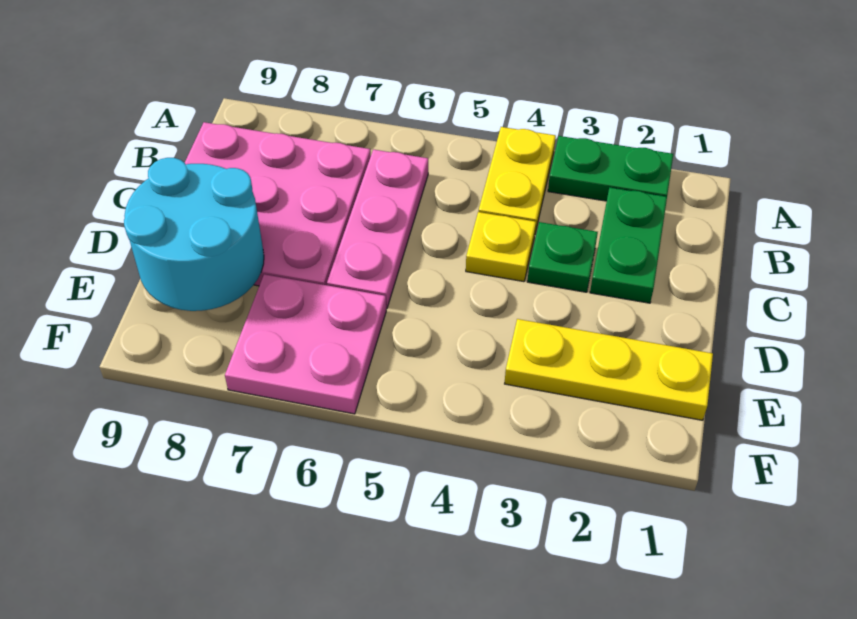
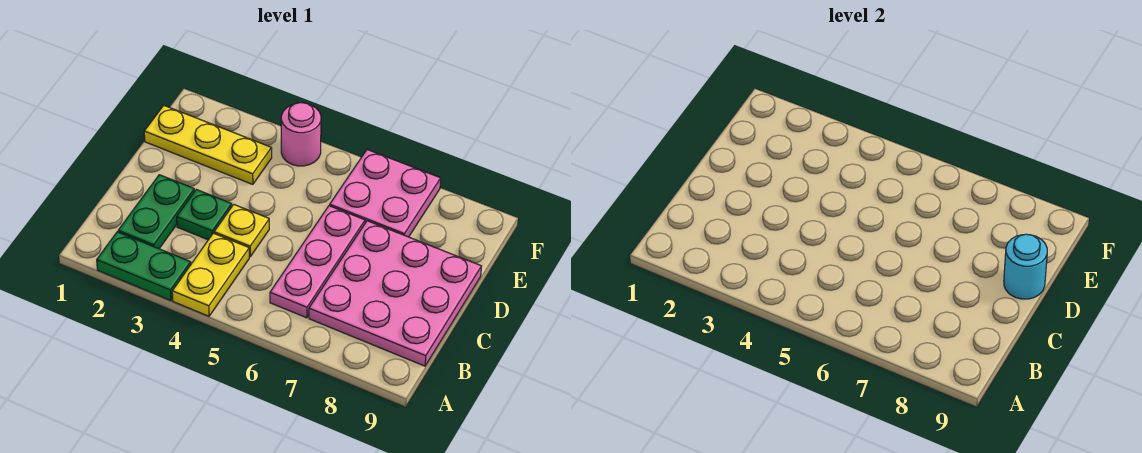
cyan 2x2 round brick [124,158,264,311] -> cyan 1x1 round brick [1004,234,1047,299]
none -> pink 1x1 round brick [281,103,321,166]

